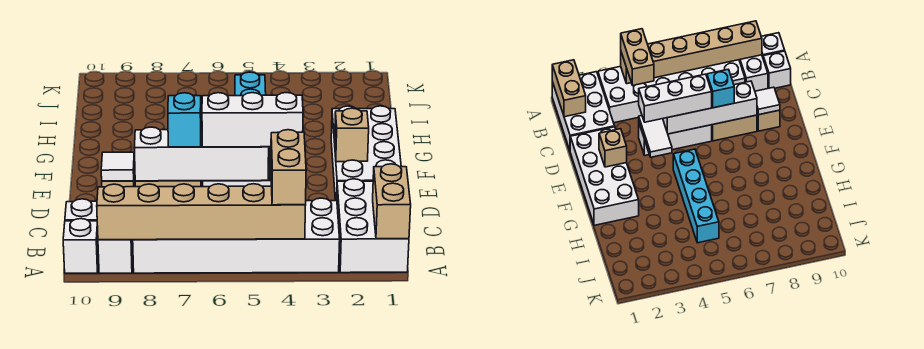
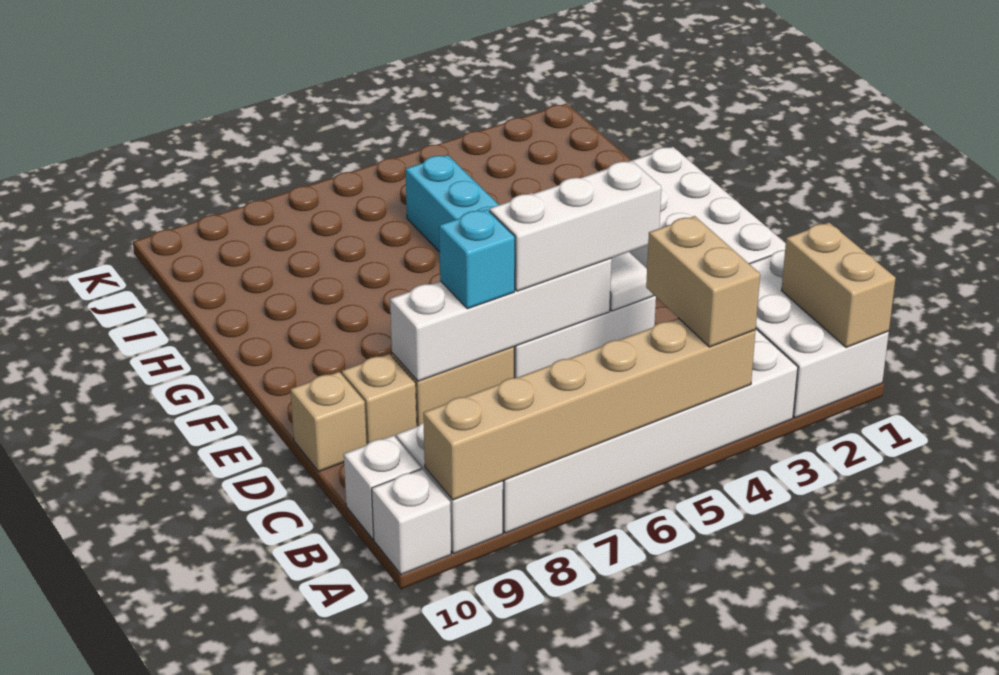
white 1x1 tile [101,152,134,181] -> none
tan 1x1 brick [335,108,369,162] -> tan 1x1 brick moved to [290,372,367,472]

